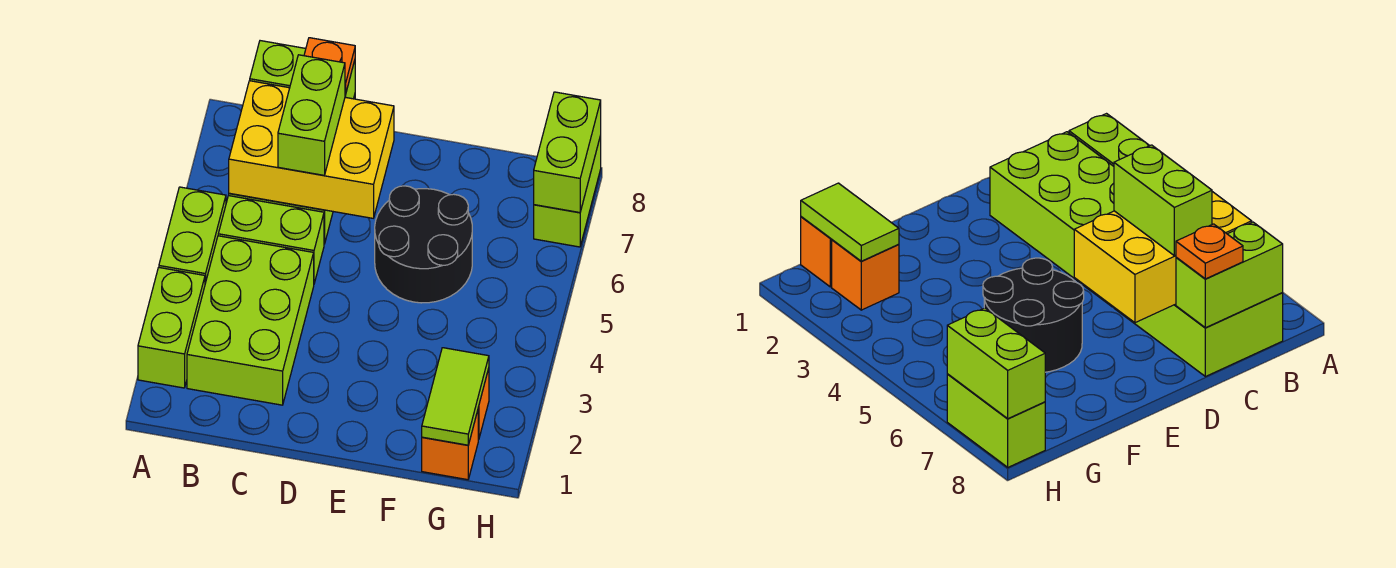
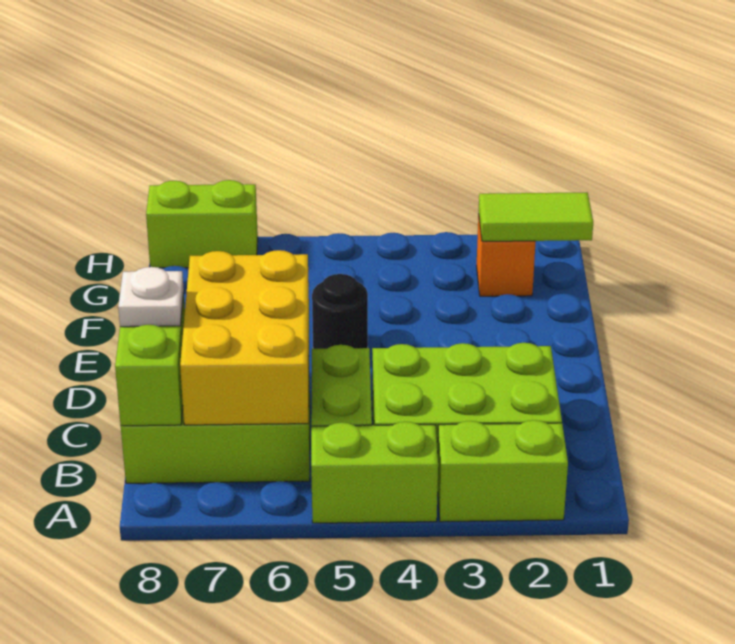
lime 1x2 brick [278,55,345,175] -> none
orange 1x1 plate [304,38,355,95] -> white 1x1 plate [118,267,184,327]
black 2x2 round brick [375,186,472,303] -> black 1x1 round brick [312,274,368,349]
orange 1x1 brick [422,411,478,480] -> none
lime 1x2 brick [534,92,601,213] -> none

